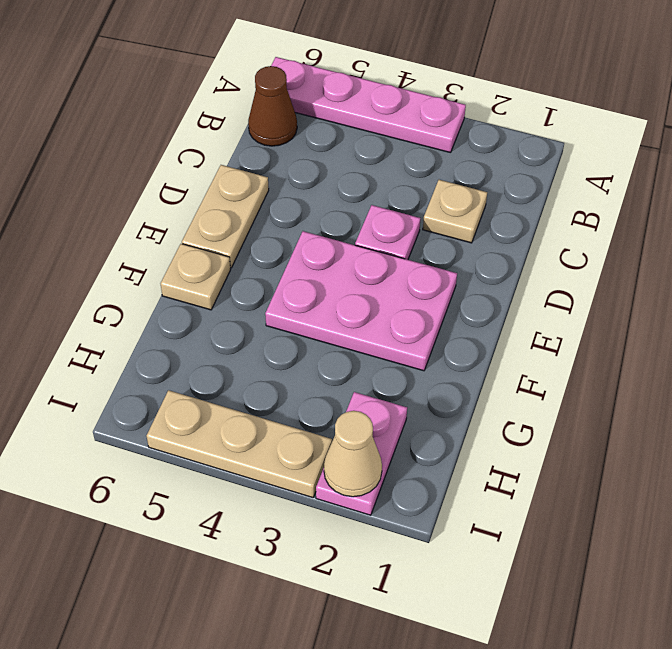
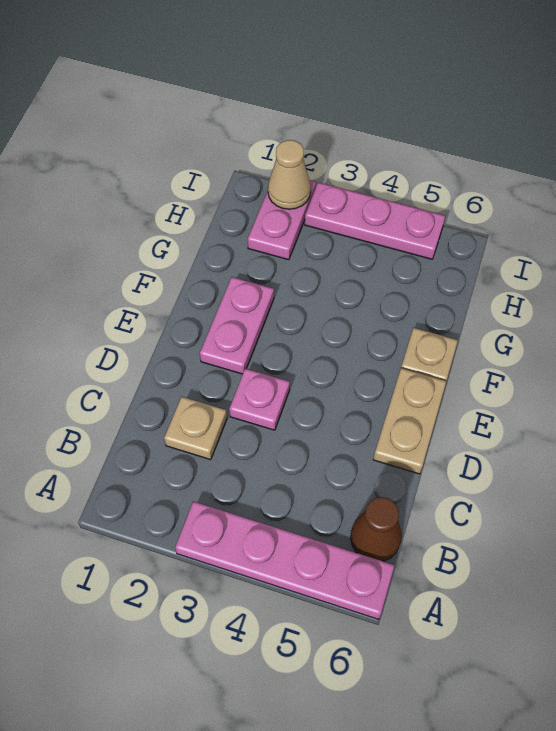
pink 2x3 plate [265,231,457,371] -> pink 1x2 plate [200,277,274,374]
tan 1x3 plate [147,390,332,498] -> pink 1x3 plate [305,182,445,259]

